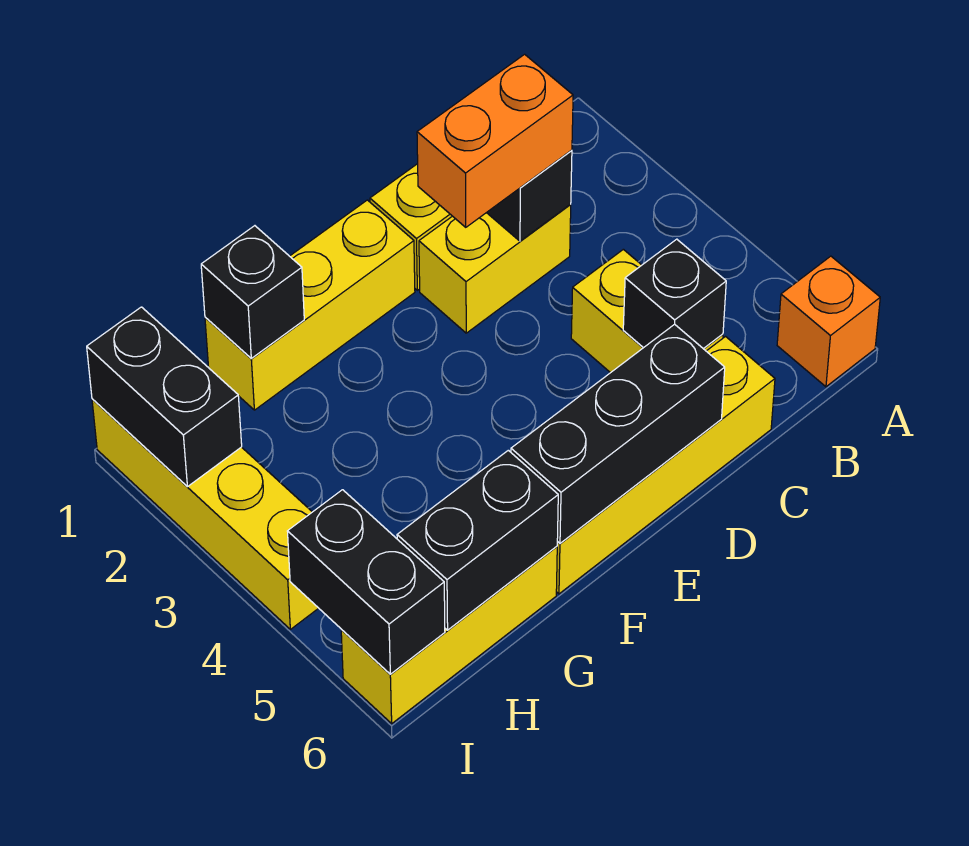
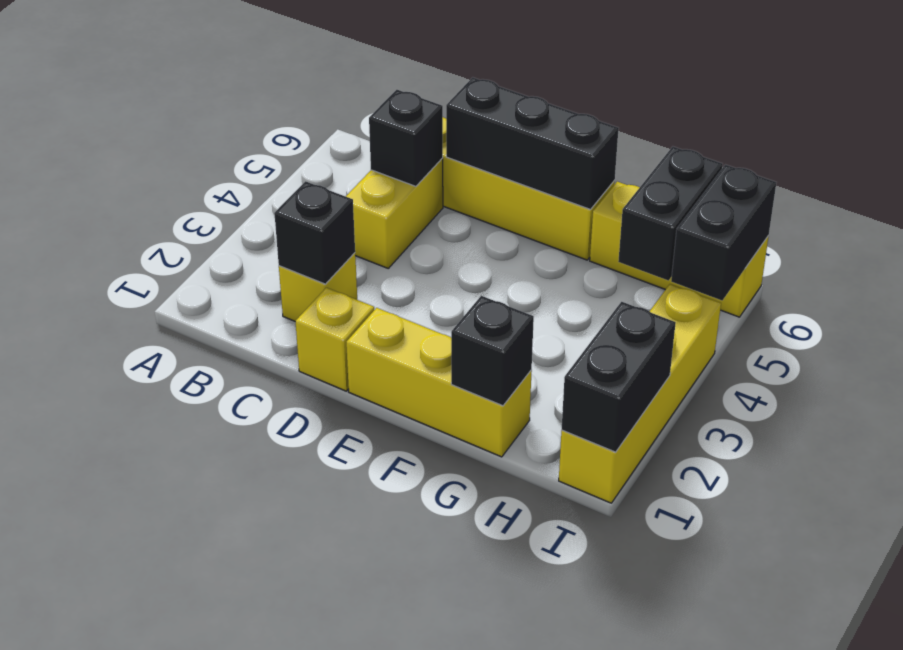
orange 1x1 brick [777,256,880,387] -> none
yellow 1x2 brick [419,204,571,333] -> yellow 1x1 brick [279,253,357,321]
orange 1x2 brick [417,54,573,227] -> none
black 1x2 brick [397,450,558,630] -> black 1x2 brick turned to [618,147,723,281]

